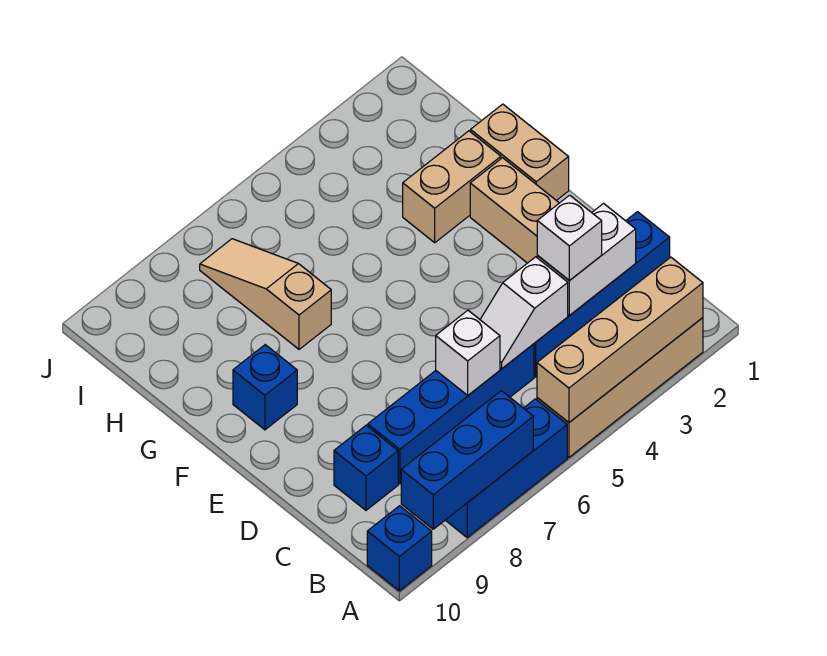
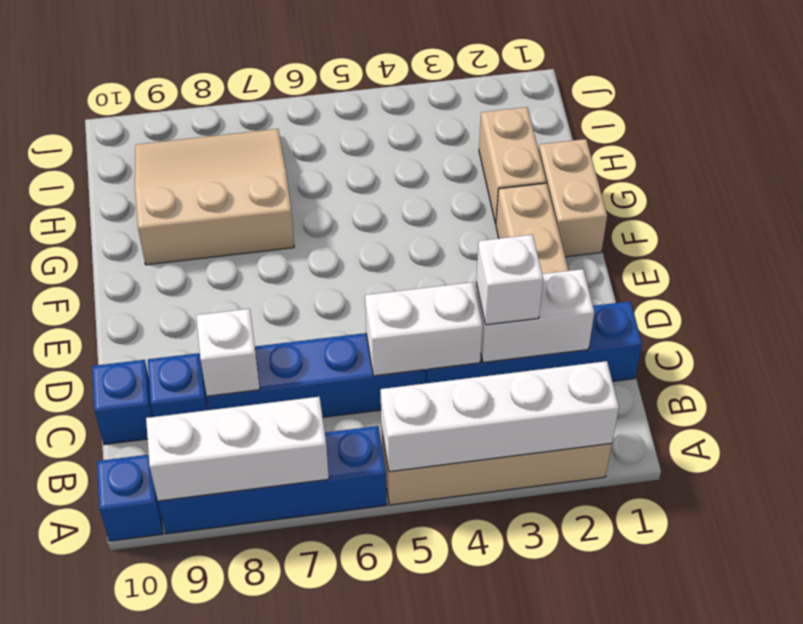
tan 1x4 brick [537,257,703,422] -> white 1x4 brick [381,361,619,472]
blue 1x3 brick [446,399,567,537] -> blue 1x4 brick [158,426,387,534]
blue 1x3 brick [401,391,533,529] -> white 1x3 brick [146,397,329,501]
white 1x2 slope [480,257,568,369] -> white 1x2 brick [365,282,483,376]
white 1x1 brick [436,310,500,395] -> white 1x1 brick moved to [196,309,260,396]
blue 1x1 brick [233,345,297,430] -> blue 1x1 brick moved to [92,360,154,444]
tan 1x2 brick [403,131,501,243] -> tan 1x2 brick turned to [479,107,546,224]
tan 1x3 slope [200,239,331,349] -> tan 3x3 slope [135,129,294,265]

